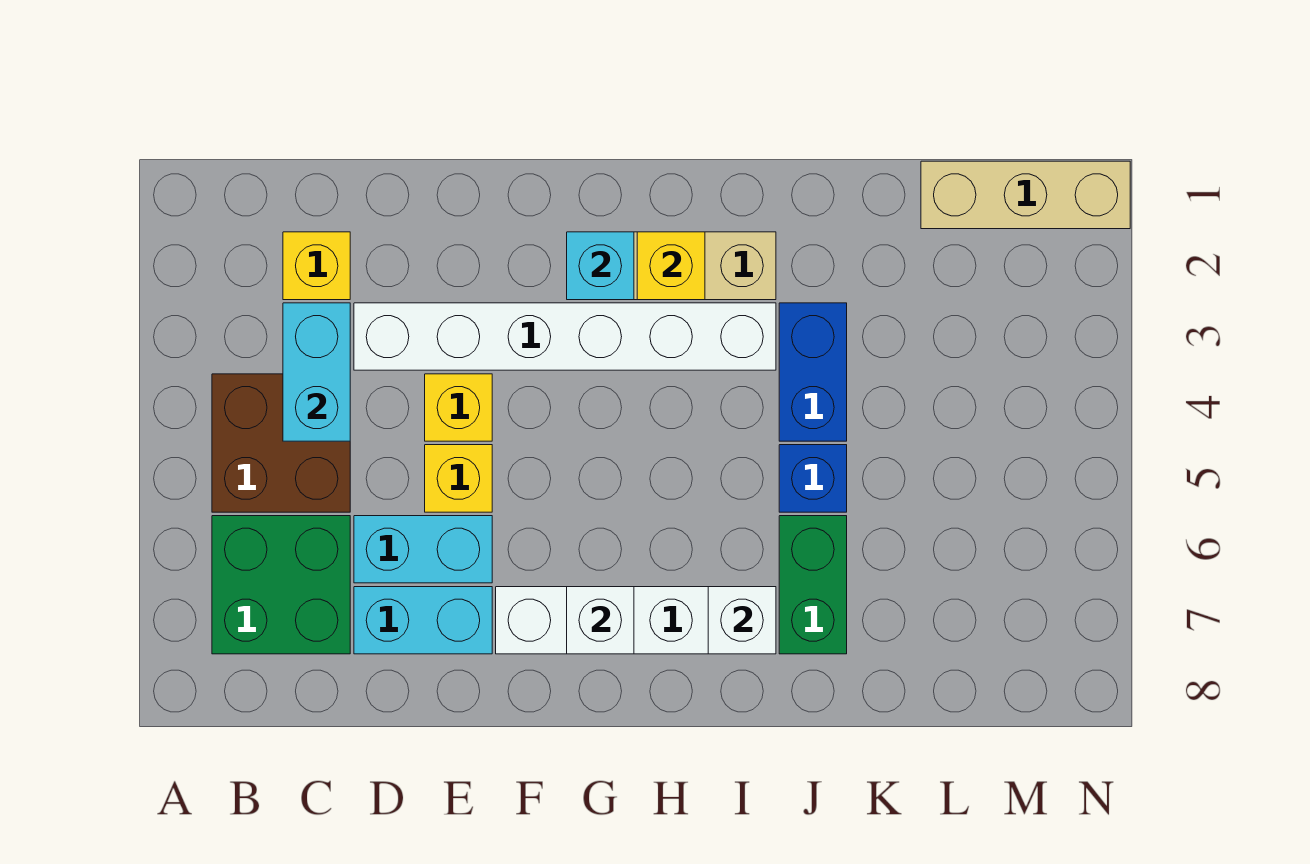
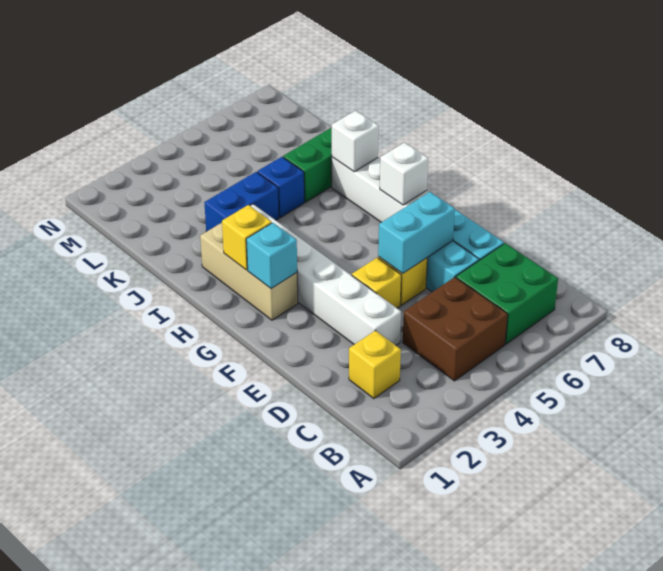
cyan 1x2 brick [283,303,350,441] -> cyan 1x2 brick moved to [378,192,455,274]
tan 1x3 brick [921,161,1130,229] -> none

